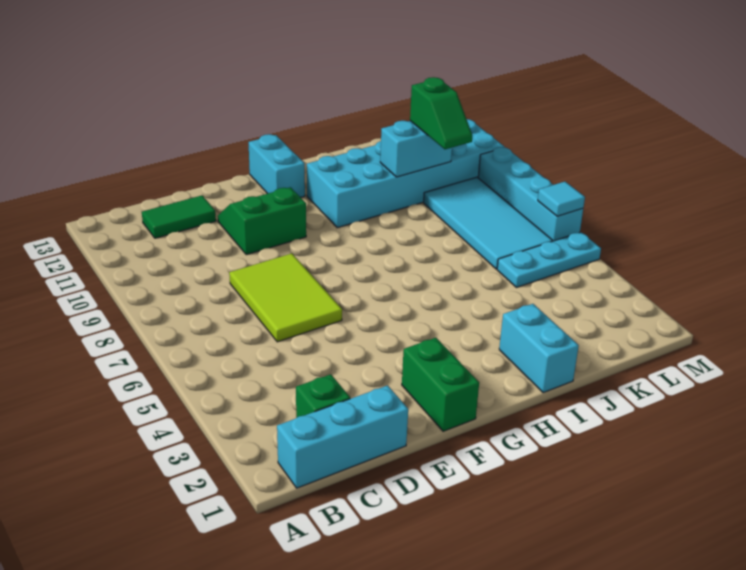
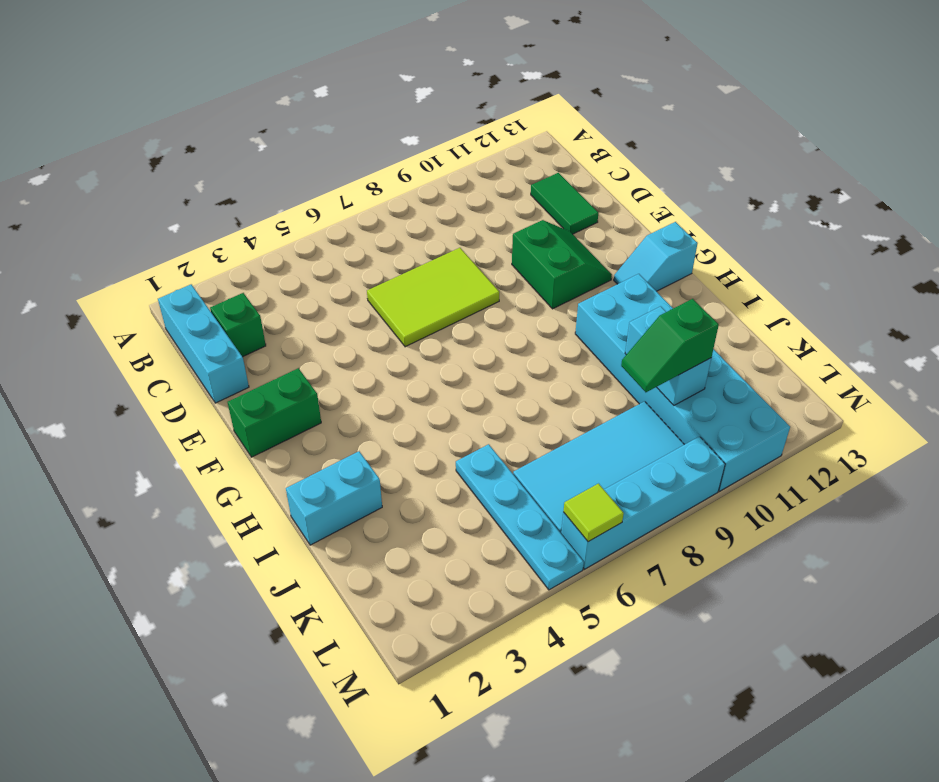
cyan 1x2 brick [249,134,305,197] -> cyan 1x2 slope [614,222,698,291]
cyan 1x3 plate [497,232,601,288] -> cyan 1x4 plate [456,444,584,590]
cyan 1x1 tile [538,182,585,216] -> lime 1x1 tile [563,484,624,542]

